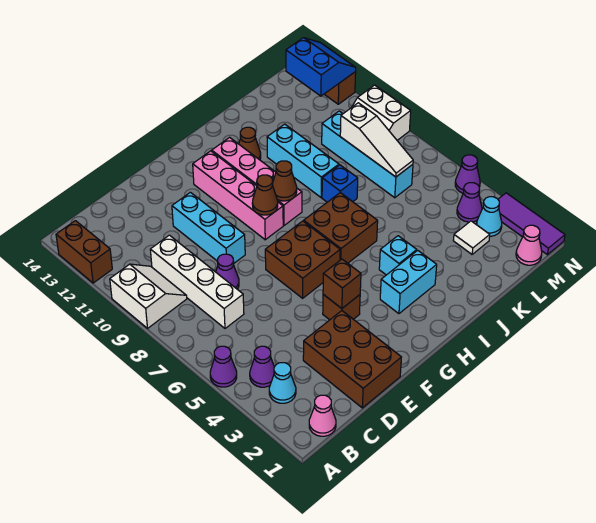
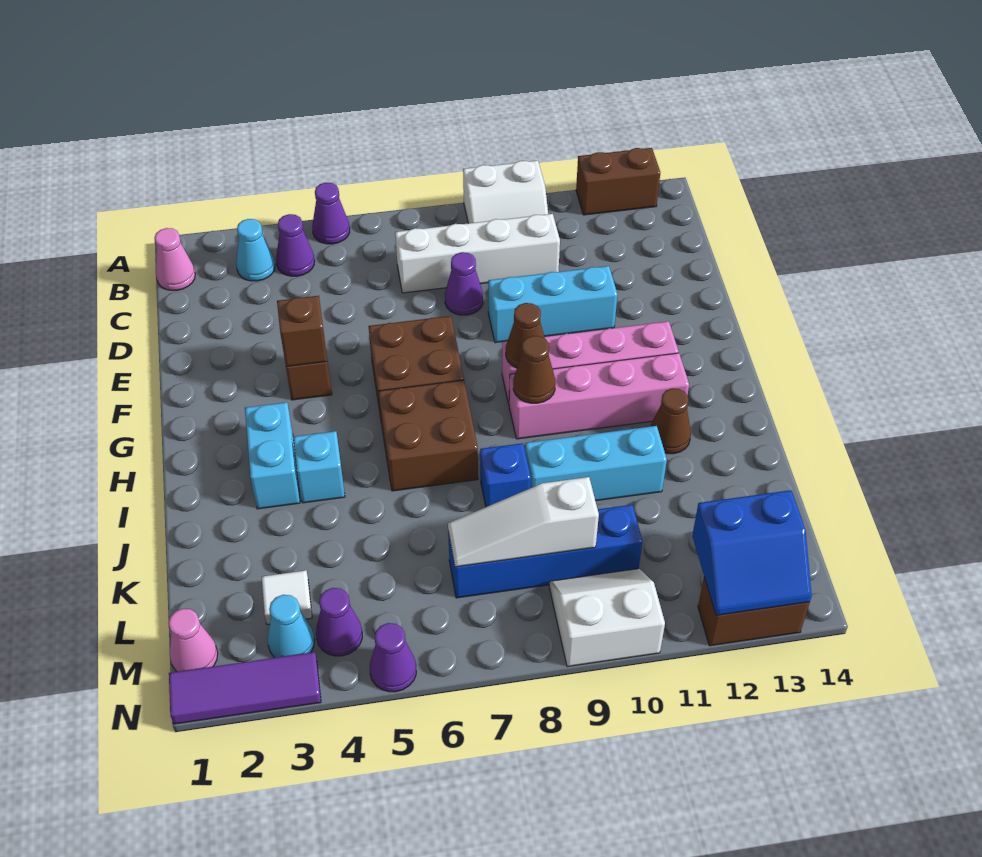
brown 2x3 brick [303,311,401,408] -> none
cyan 1x4 brick [322,111,413,198] -> blue 1x4 brick [448,505,643,598]

